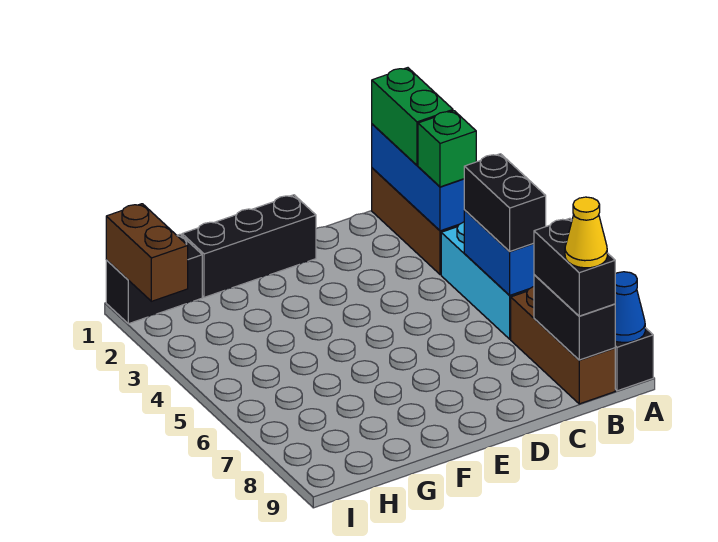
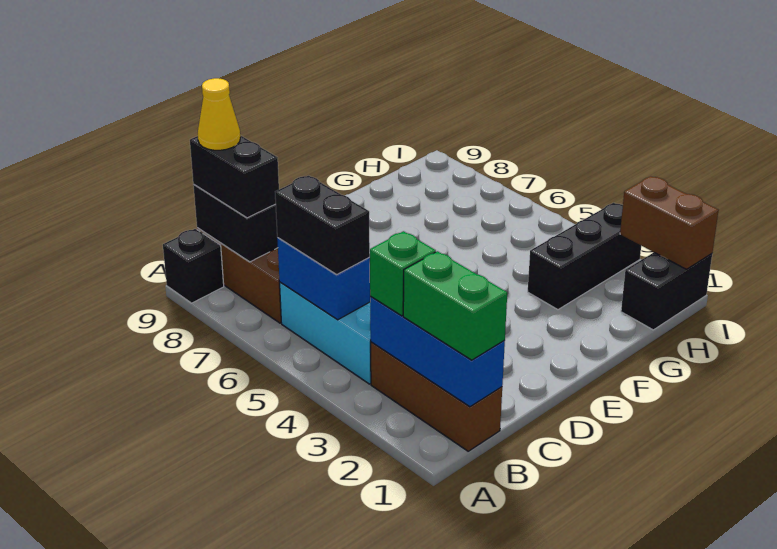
blue 1x1 cone [615,272,645,342] -> none
black 1x3 brick [182,195,316,297] -> black 1x3 brick moved to [528,203,641,310]

